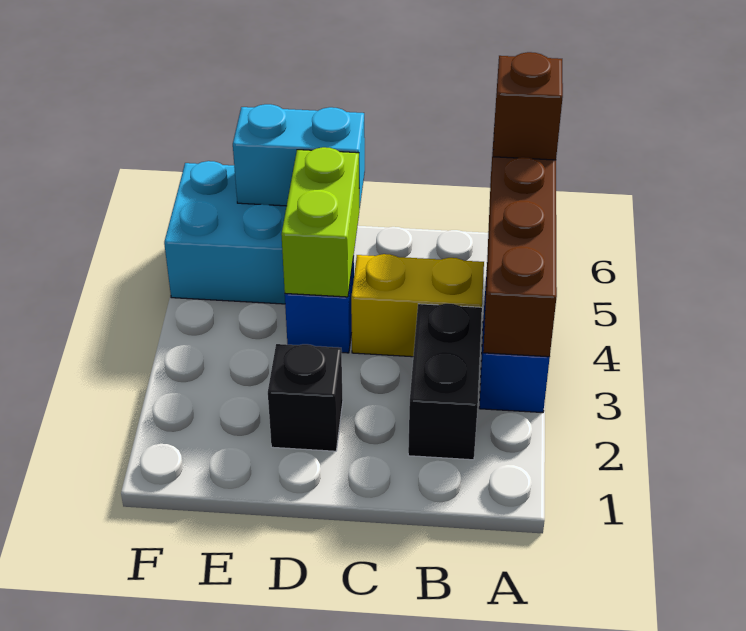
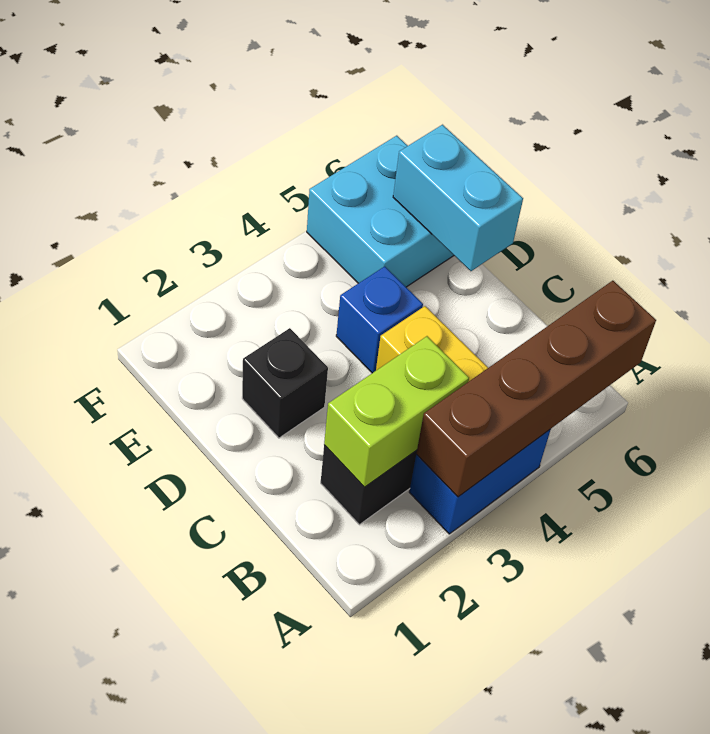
brown 1x1 brick [493,52,563,160] -> none
lime 1x2 brick [281,147,359,297] -> lime 1x2 brick moved to [324,336,469,487]

